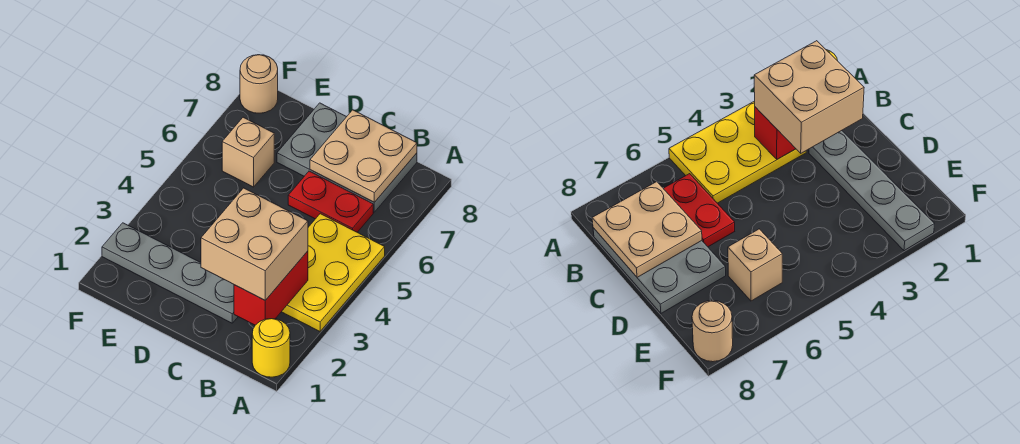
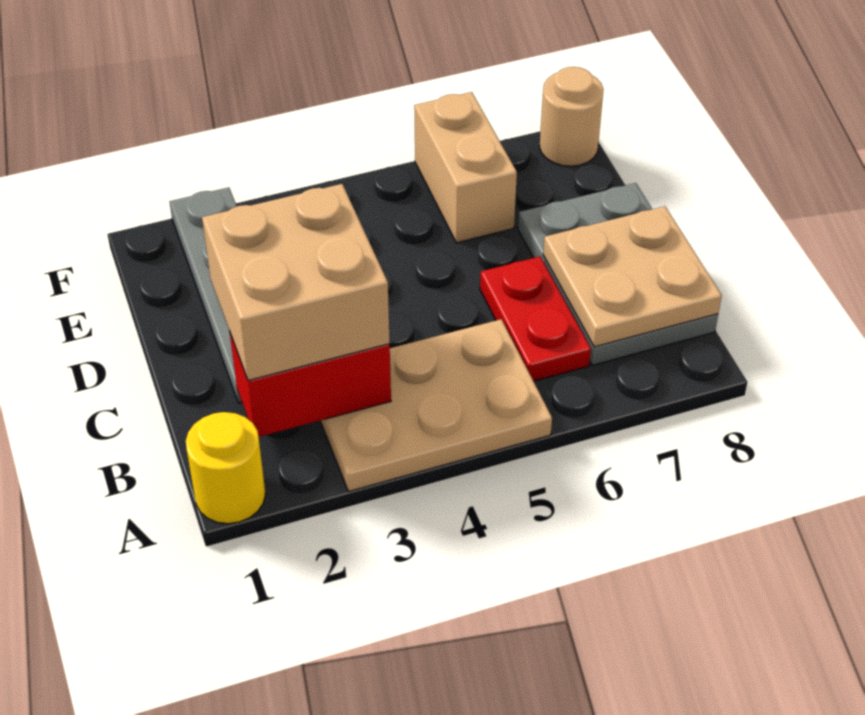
yellow 2x3 plate [282,214,385,331] -> tan 2x3 plate [320,319,552,491]
tan 1x1 brick [222,117,274,187] -> tan 1x2 brick [414,92,517,243]

